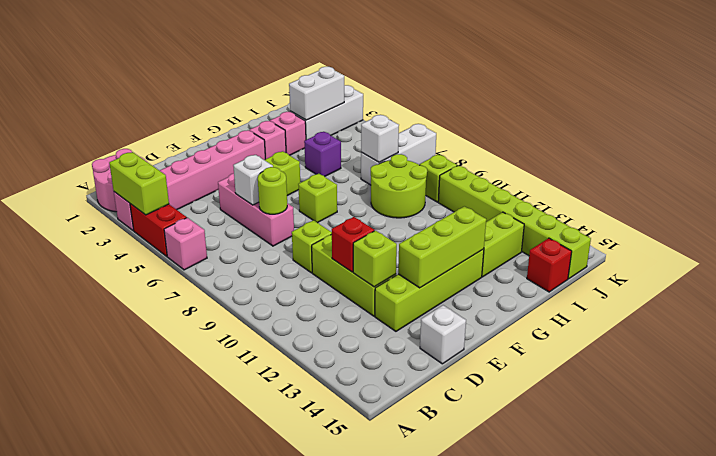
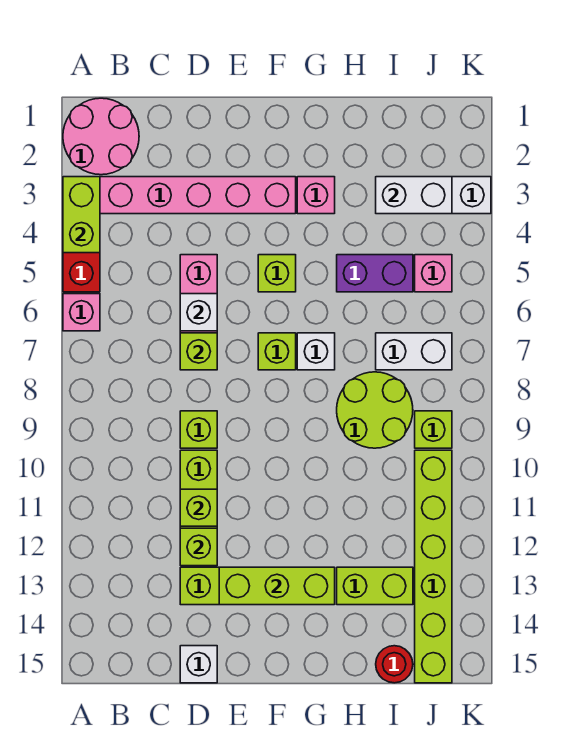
lime 1x1 round brick [258,167,287,214] -> lime 1x1 brick [180,333,217,370]
red 1x1 brick [332,217,374,272] -> lime 1x1 brick [180,489,217,526]
pink 1x1 brick [270,112,306,155] -> pink 1x1 brick moved to [415,255,452,292]
purple 1x1 brick [304,132,341,176] -> purple 1x2 brick [337,255,413,292]
white 1x3 brick [361,124,436,185] -> white 1x2 brick [376,333,452,370]
white 1x1 brick [361,115,399,162] -> white 1x1 brick moved to [297,333,335,370]
red 1x1 brick [527,238,572,292] -> red 1x1 round brick [376,646,413,683]

